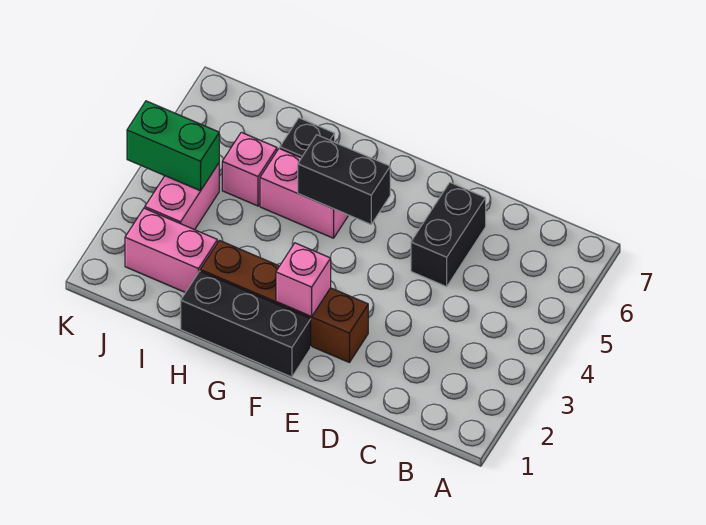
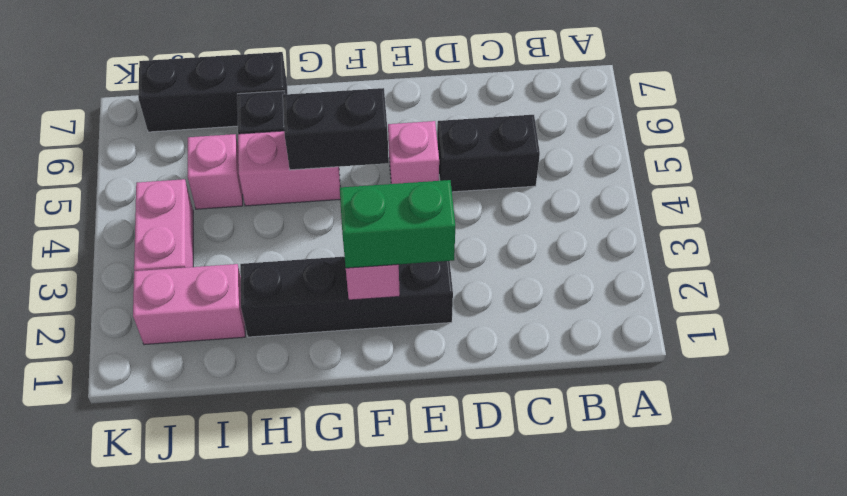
black 1x2 brick [411,183,486,287] -> black 1x2 brick turned to [437,115,540,192]
brown 1x4 brick [200,240,368,363] -> black 1x4 brick [240,257,453,337]
none -> pink 1x1 brick [388,121,439,184]
black 1x3 brick [181,271,311,377] -> black 1x3 brick moved to [138,52,288,132]
green 1x2 brick [127,101,219,191] -> green 1x2 brick moved to [340,180,455,268]

